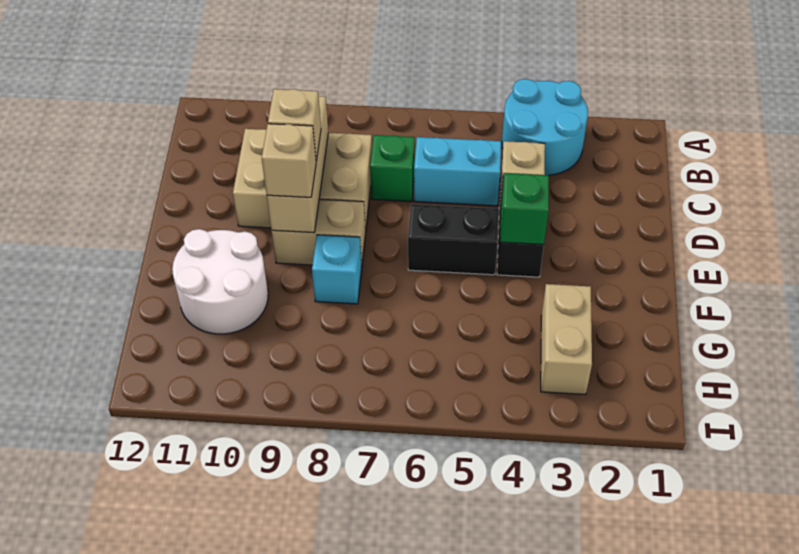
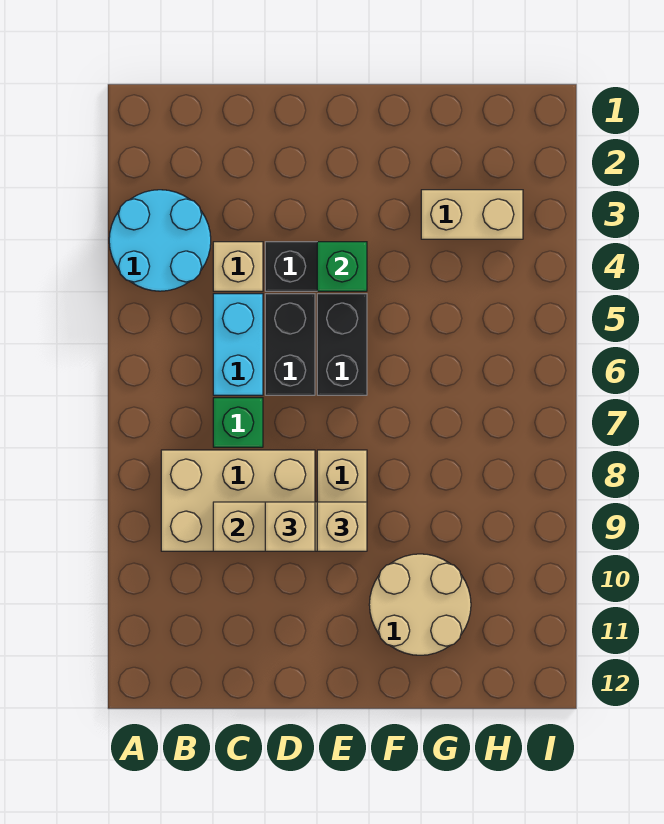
tan 2x3 brick [233,129,372,233] -> tan 2x3 brick turned to [161,450,315,551]
none -> black 1x2 brick [265,294,315,395]
cyan 1x1 brick [312,235,362,304] -> none
white 2x2 round brick [172,229,268,334] -> tan 2x2 round brick [369,554,471,655]

